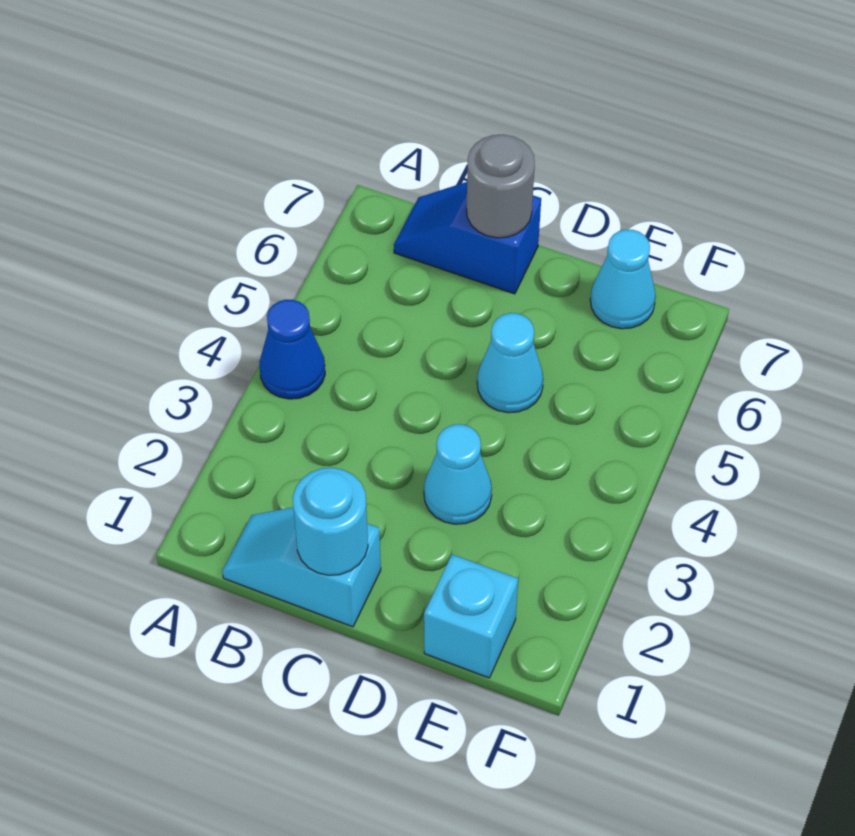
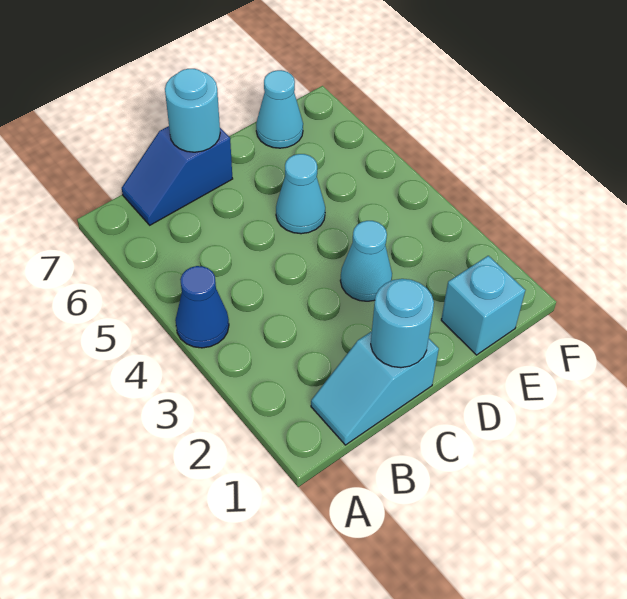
grey 1x1 round brick [466,134,535,238] -> cyan 1x1 round brick [165,69,220,152]

